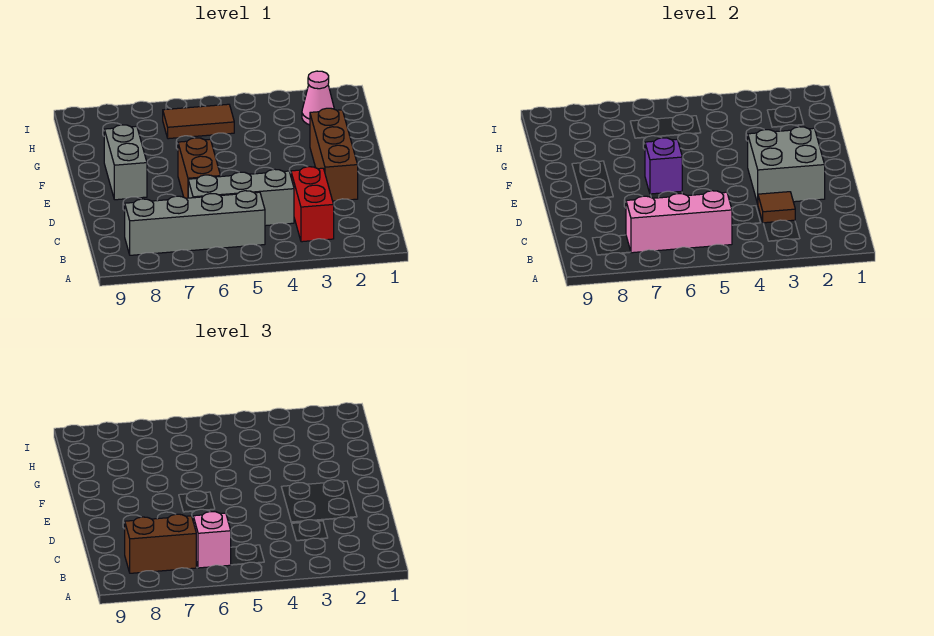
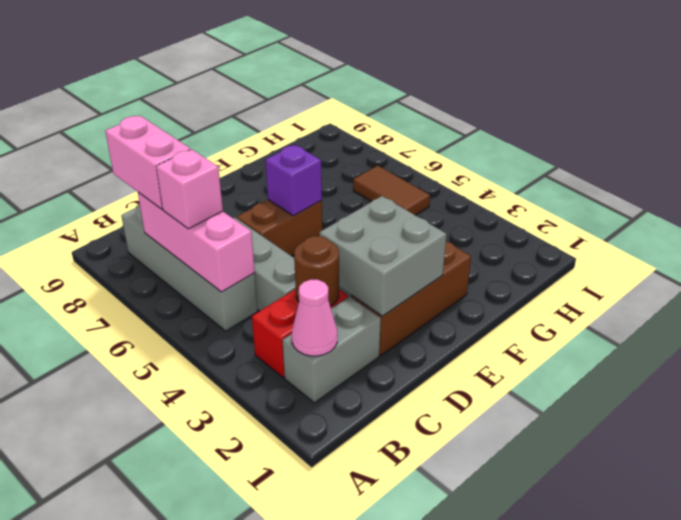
brown 1x2 brick [125,514,197,573] -> pink 1x2 brick [105,116,191,209]
brown 1x1 tile [758,192,795,223] -> brown 1x1 round brick [294,236,339,306]
grey 1x2 brick [104,125,147,200] -> grey 1x2 brick moved to [283,296,381,403]
pink 1x1 cone [302,71,334,125] -> pink 1x1 cone moved to [292,280,337,356]

